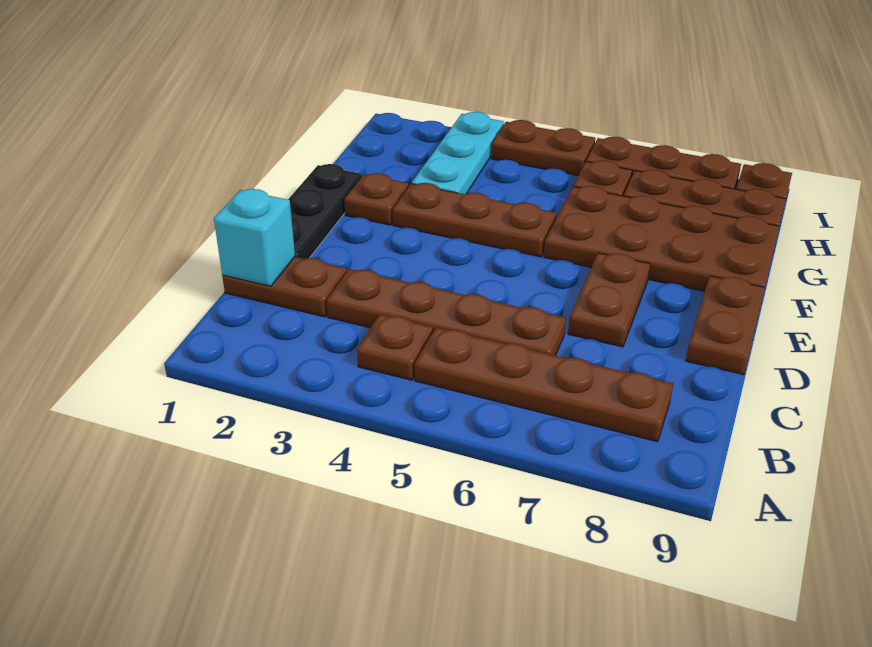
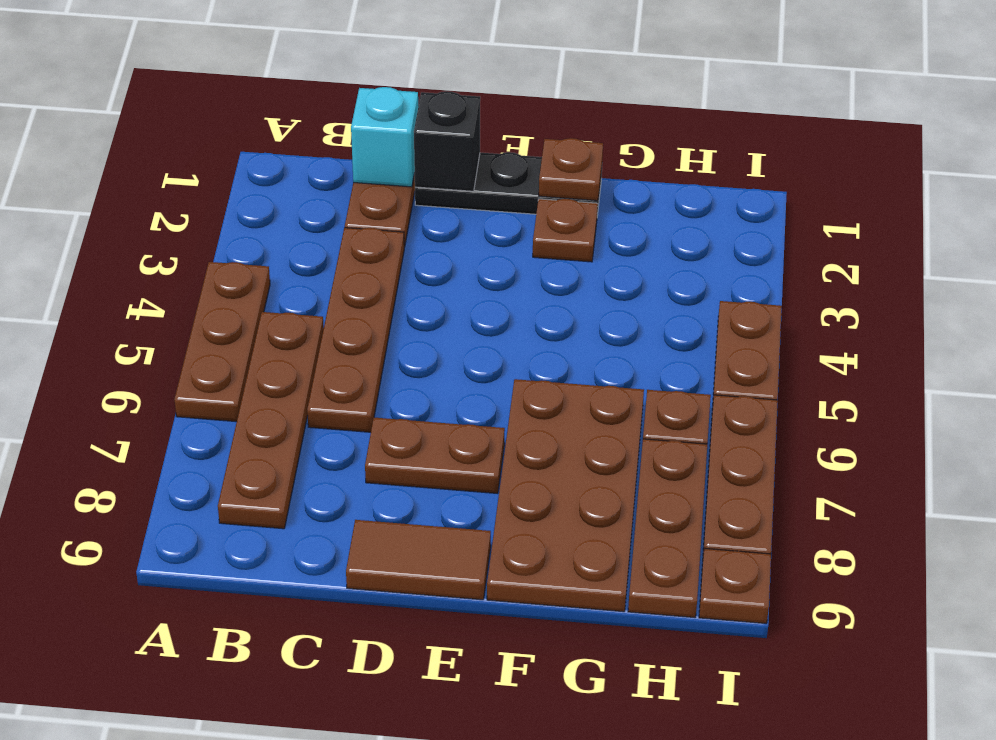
brown 1x1 plate [357,315,433,380] -> brown 1x1 plate moved to [539,138,603,201]
none -> black 1x1 brick [414,91,480,191]
brown 1x2 plate [686,276,765,375] -> brown 1x2 tile [346,520,491,600]
brown 1x3 plate [393,183,557,257] -> brown 1x3 plate moved to [174,262,270,422]
cyan 1x3 plate [412,112,504,194] -> none

